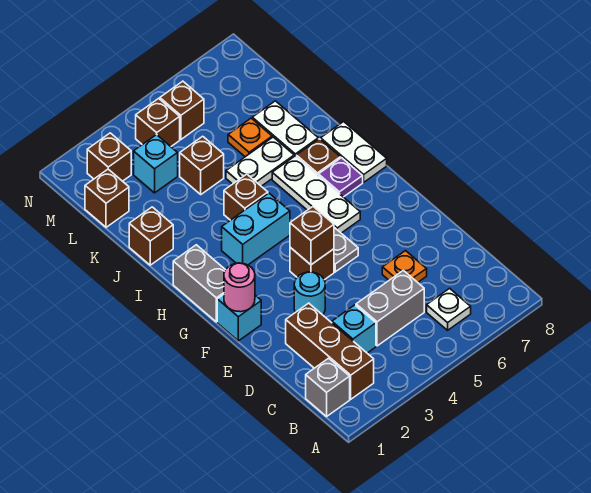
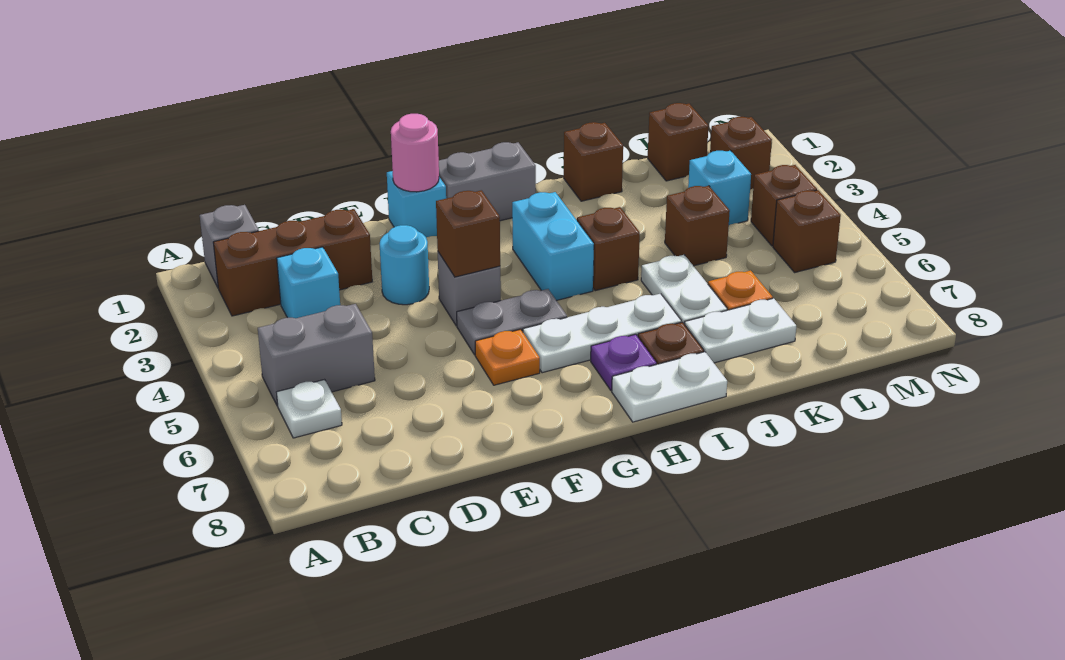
grey 1x2 brick [356,270,424,346] -> grey 1x2 brick turned to [258,304,375,406]
orange 1x1 plate [382,251,427,282] -> orange 1x1 plate moved to [475,329,540,385]
brown 1x1 brick [290,247,334,280] -> grey 1x1 brick [438,252,501,326]

